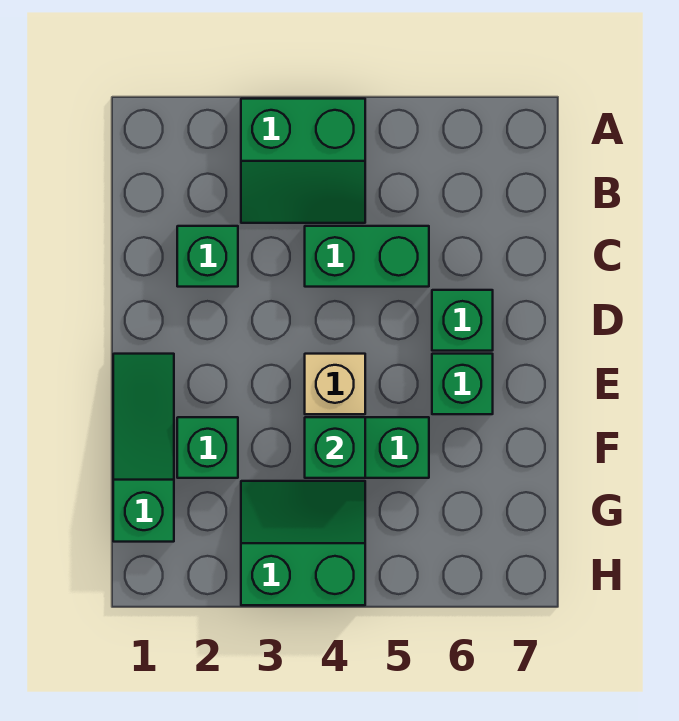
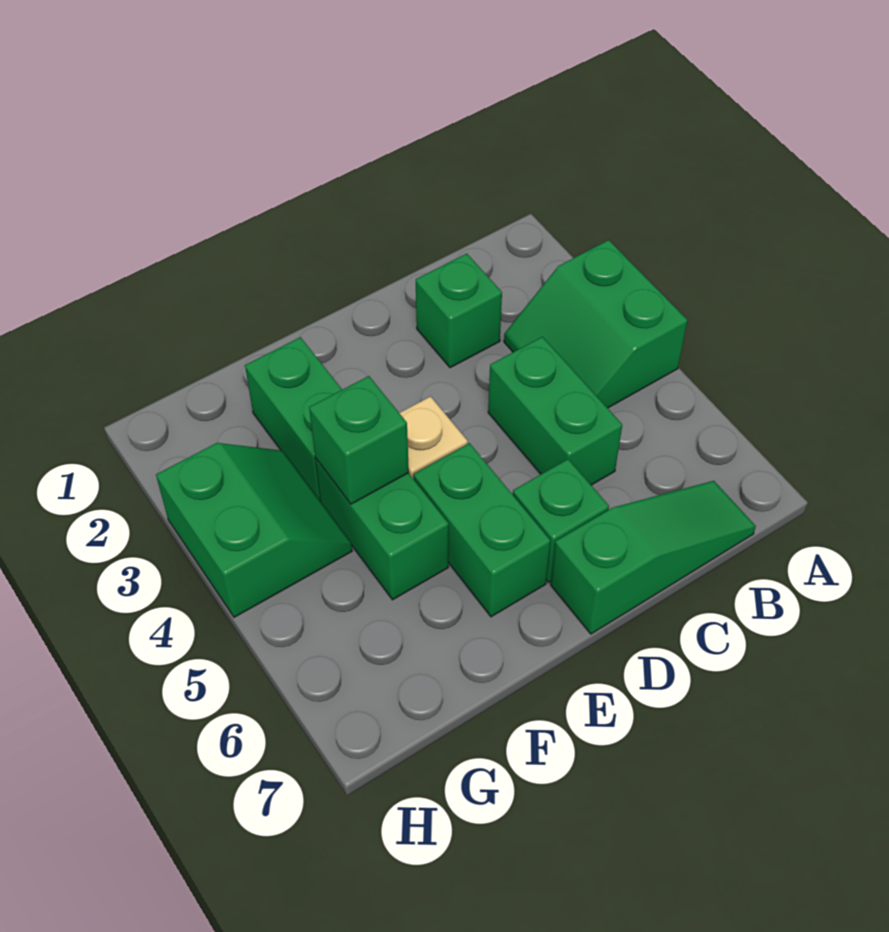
green 1x3 slope [113,354,174,542] -> green 1x3 slope moved to [551,481,756,634]
green 1x1 brick [432,354,493,414] -> green 1x2 brick [413,443,550,617]
green 1x1 brick [177,417,238,478] -> green 1x2 brick [245,337,342,501]

